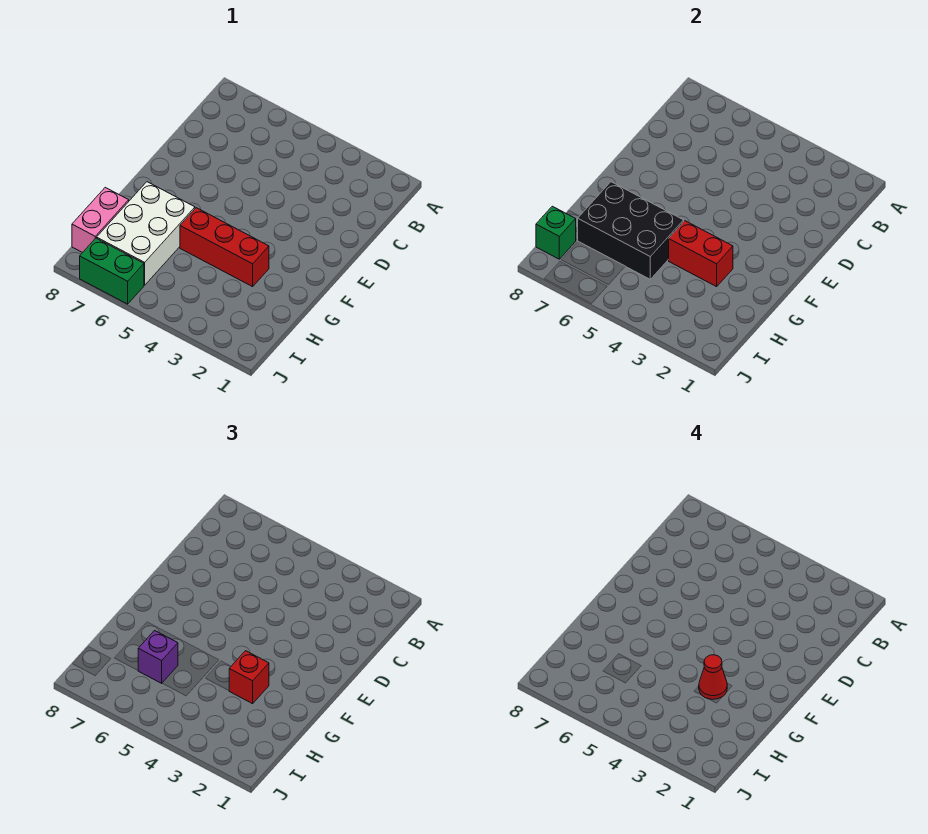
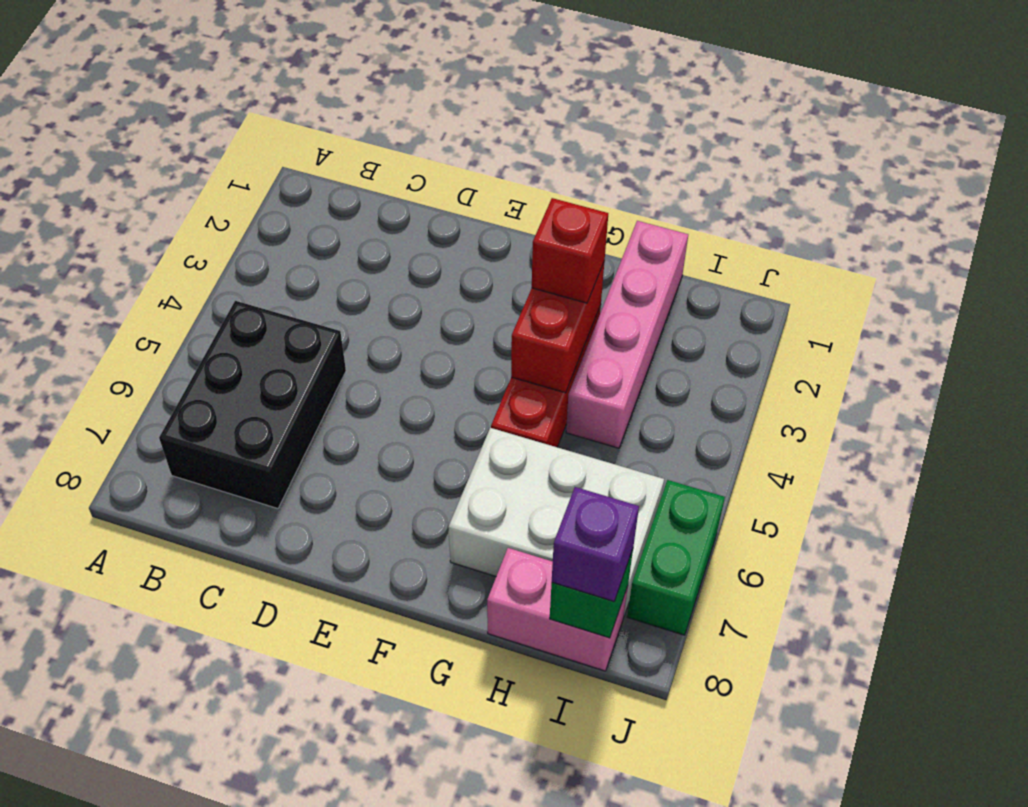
red 1x1 cone [699,655,727,699] -> none
black 2x3 brick [578,182,684,279] -> black 2x3 brick moved to [159,301,346,509]
none -> pink 1x4 brick [566,221,688,448]
purple 1x1 brick [138,631,178,683] -> purple 1x1 brick moved to [552,487,639,602]

